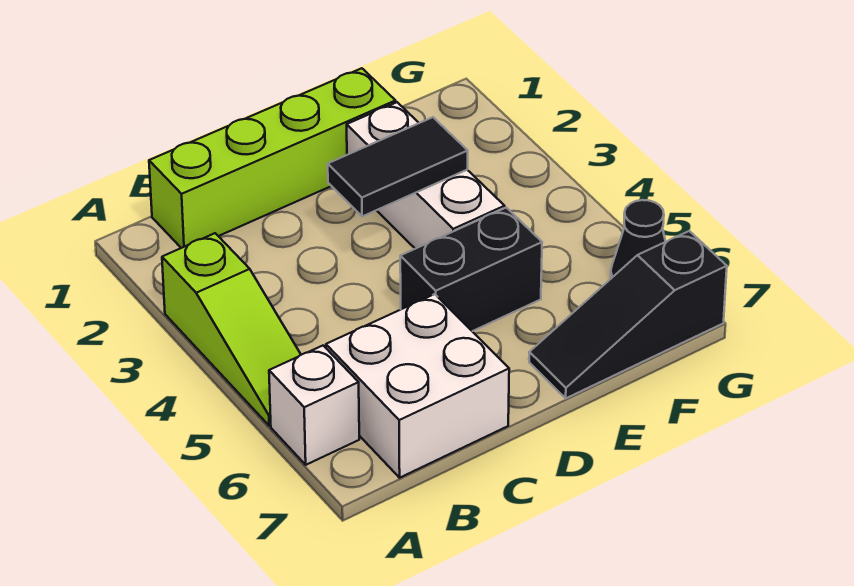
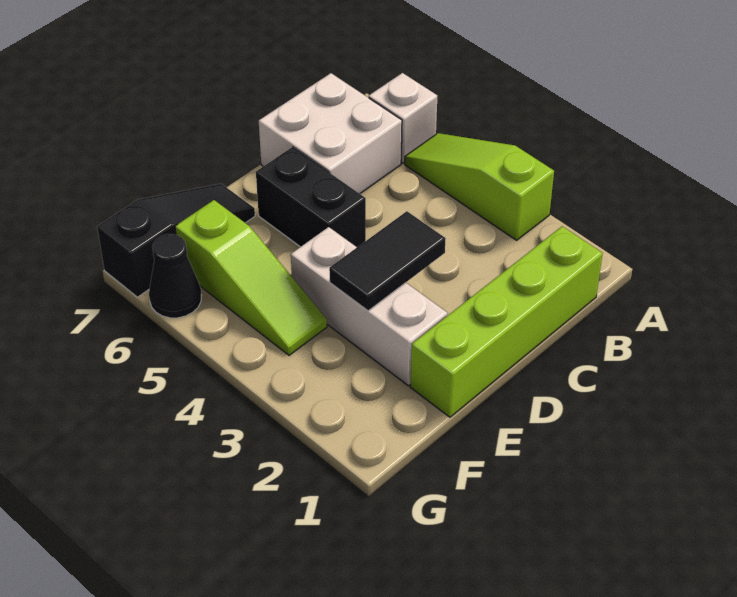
black 1x2 brick [400,208,542,331] -> black 1x2 brick turned to [256,147,366,247]
none -> lime 1x3 slope [175,200,327,355]

